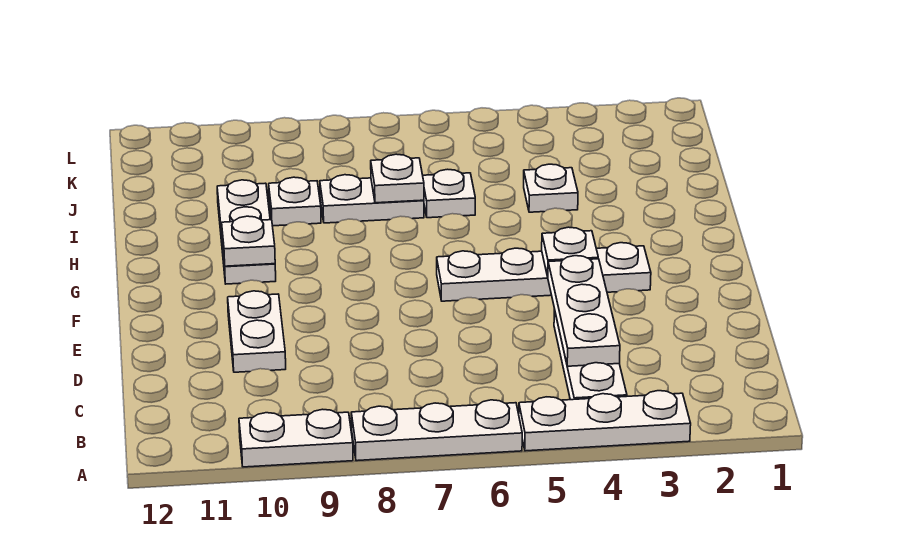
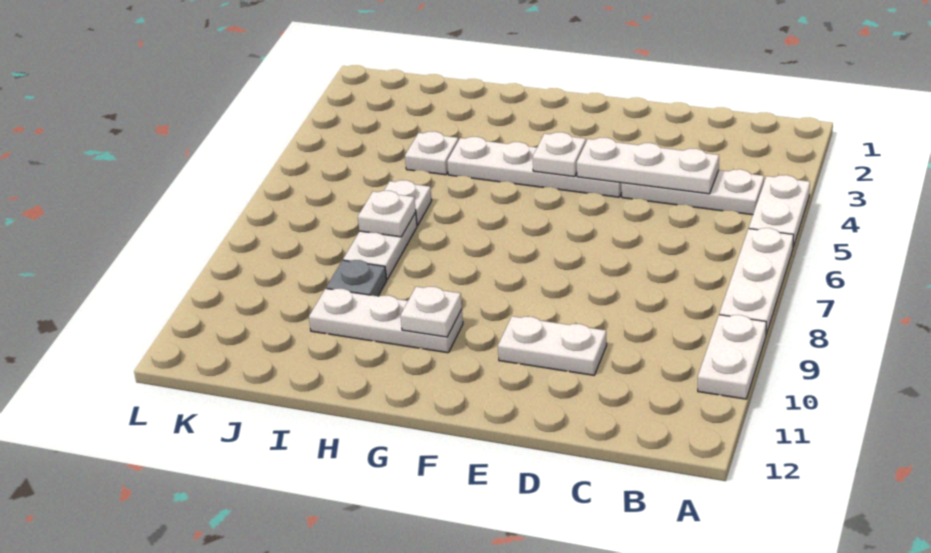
white 1x3 plate [519,391,691,451] -> white 1x2 plate [749,175,810,247]
white 1x4 plate [437,243,651,301] -> white 1x4 plate turned to [447,137,622,197]
white 1x1 plate [269,177,321,226] -> grey 1x1 plate [326,260,387,296]

